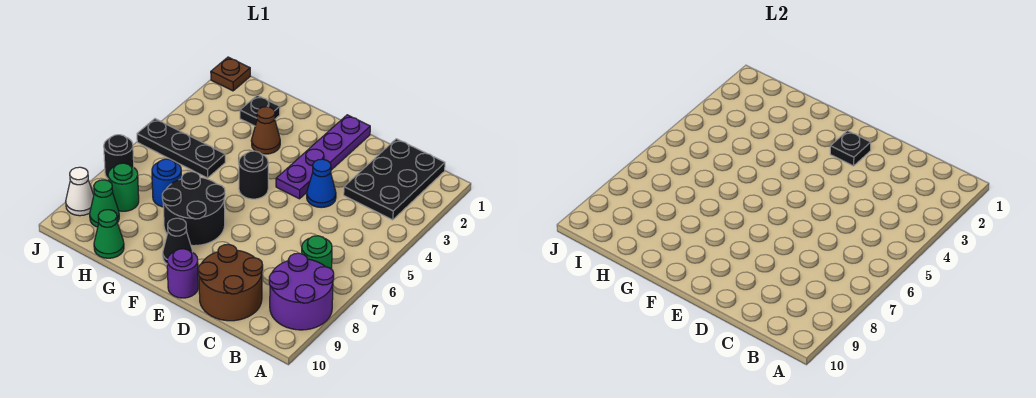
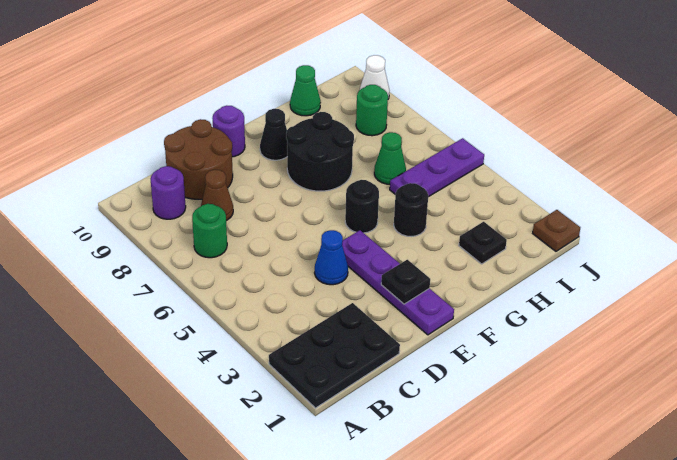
purple 2x2 round brick [269,253,334,330] -> purple 1x1 round brick [151,166,186,219]
black 2x3 plate [344,139,445,220] -> black 2x3 plate turned to [269,303,400,408]
brown 1x1 cone [251,107,280,154] -> brown 1x1 cone moved to [201,170,233,221]
black 1x3 plate [137,119,225,178] -> purple 1x3 plate [390,138,484,197]
blue 1x1 round brick [152,159,182,207] -> none
green 1x1 cone [90,180,119,227] -> green 1x1 cone moved to [374,132,406,184]
black 1x1 round brick [104,135,134,178] -> black 1x1 round brick moved to [394,183,428,236]

